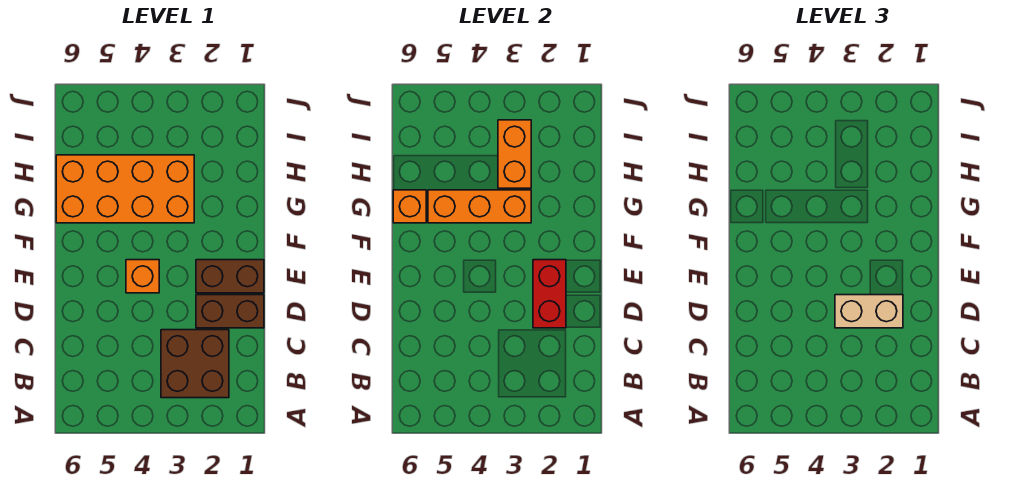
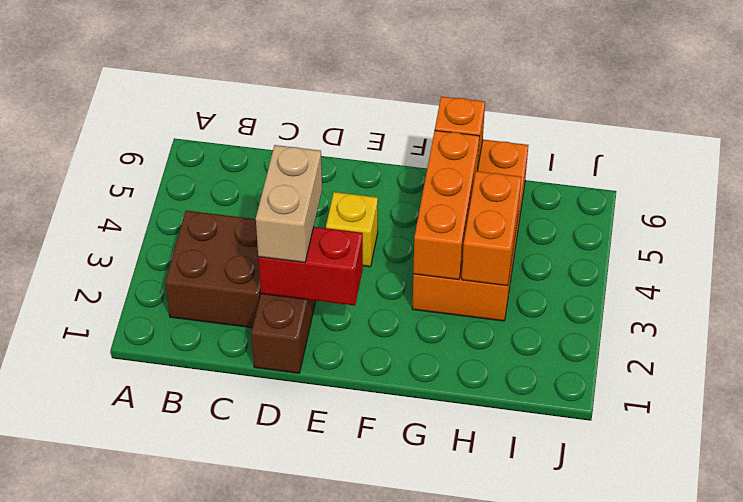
brown 1x2 brick [196,260,264,293] -> none
orange 1x1 brick [126,260,159,293] -> yellow 1x1 brick [326,192,378,267]
orange 1x2 brick [498,120,531,188] -> orange 1x2 brick turned to [462,171,521,286]

